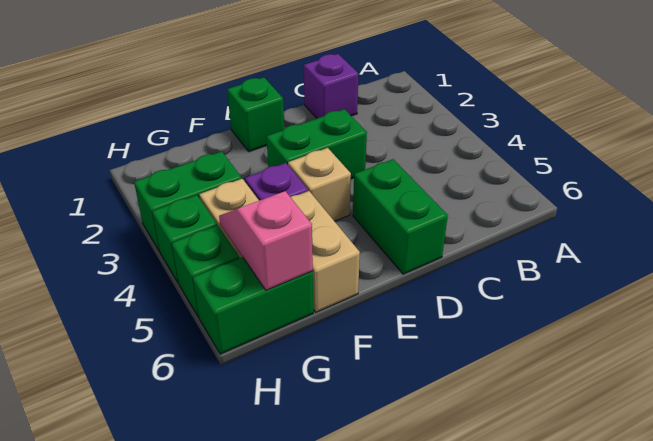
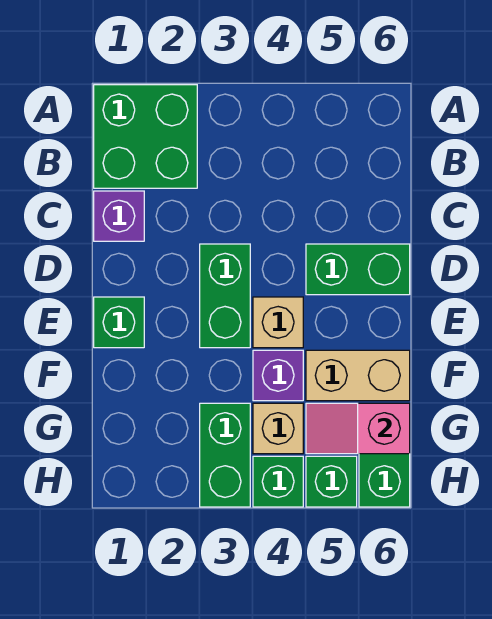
none -> green 2x2 brick [94,85,197,188]

